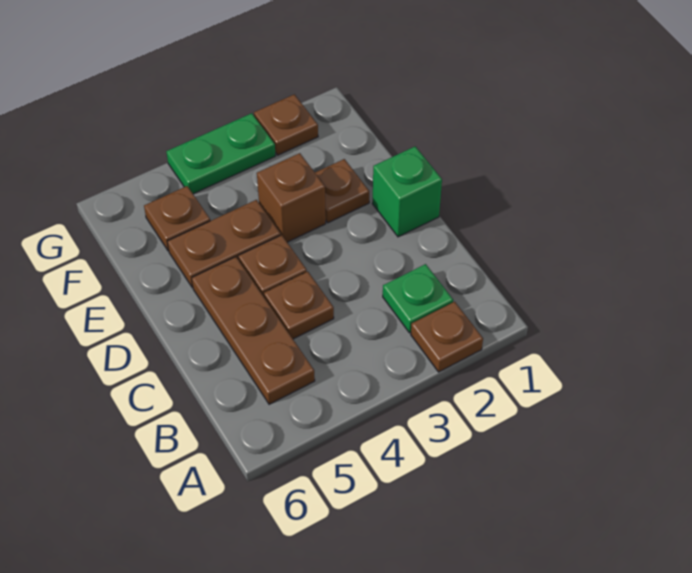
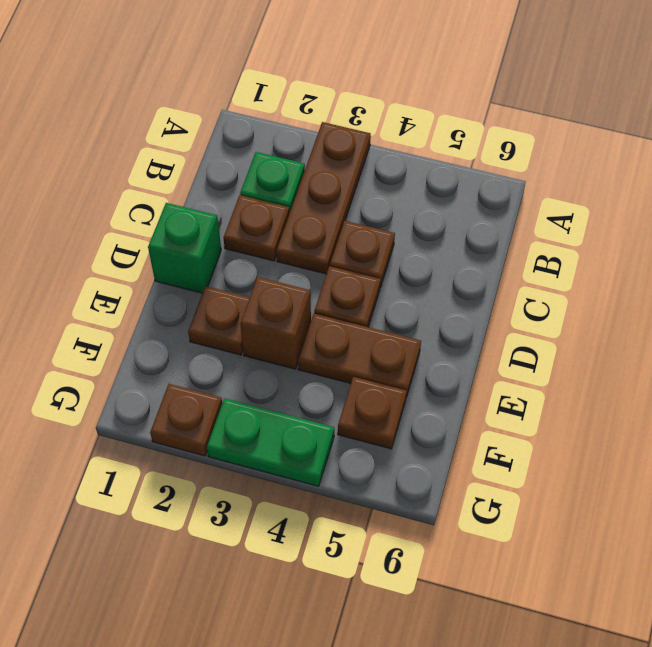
brown 1x1 plate [411,302,483,372] -> brown 1x1 plate moved to [224,195,289,261]
brown 1x3 plate [192,257,315,404] -> brown 1x3 plate moved to [276,122,371,274]

